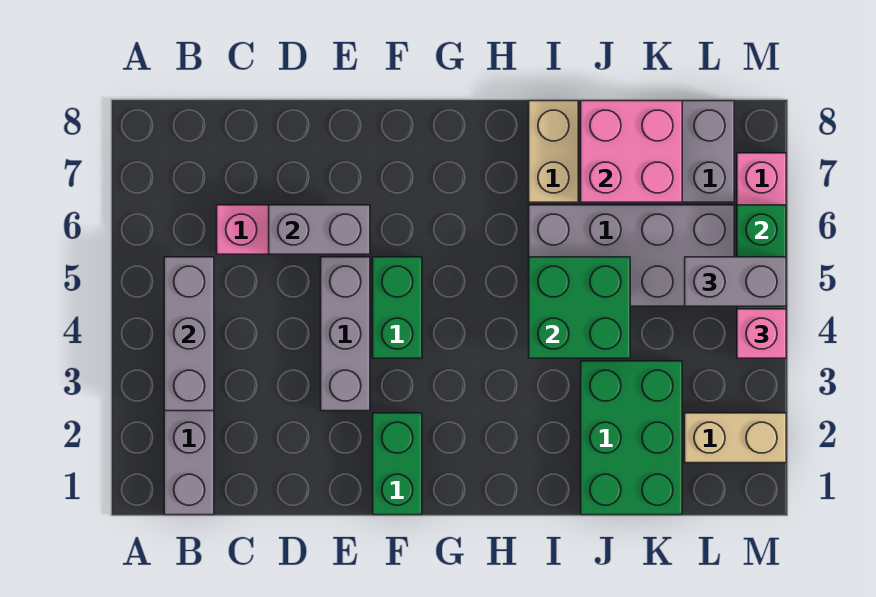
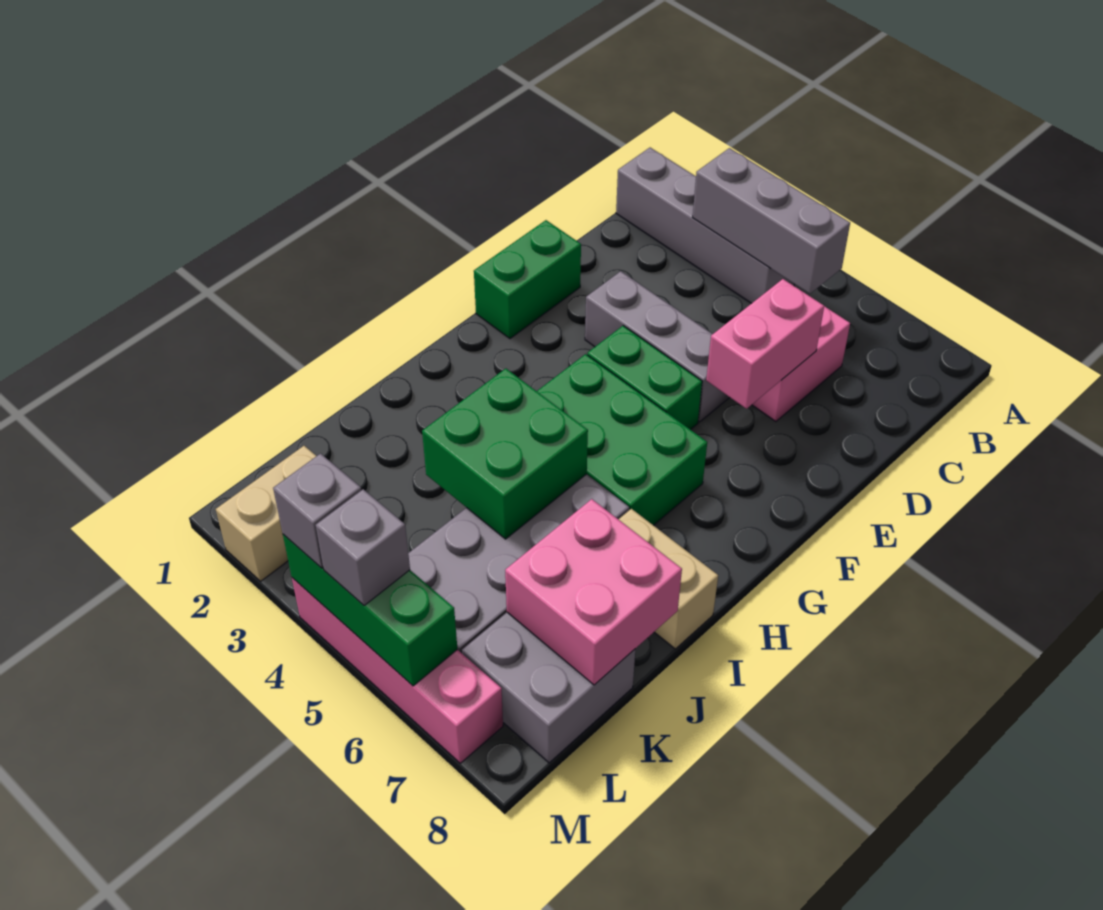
grey 1x2 brick [269,205,370,254] -> pink 1x2 brick [706,279,824,409]
green 1x2 brick [373,413,422,515] -> green 1x2 brick turned to [474,220,581,339]
green 2x3 brick [581,361,682,515] -> green 2x3 brick moved to [537,354,707,525]
grey 1x2 brick [685,257,786,306] -> grey 1x1 brick [316,489,410,606]
pink 1x1 brick [737,309,786,358] -> grey 1x1 brick [273,454,361,568]

